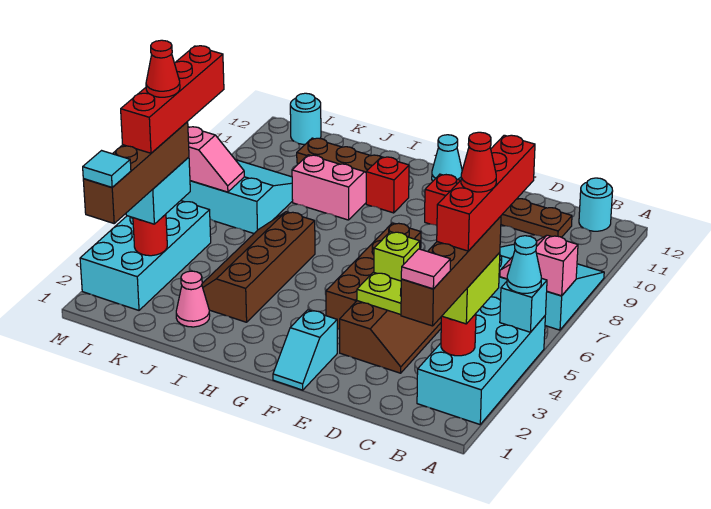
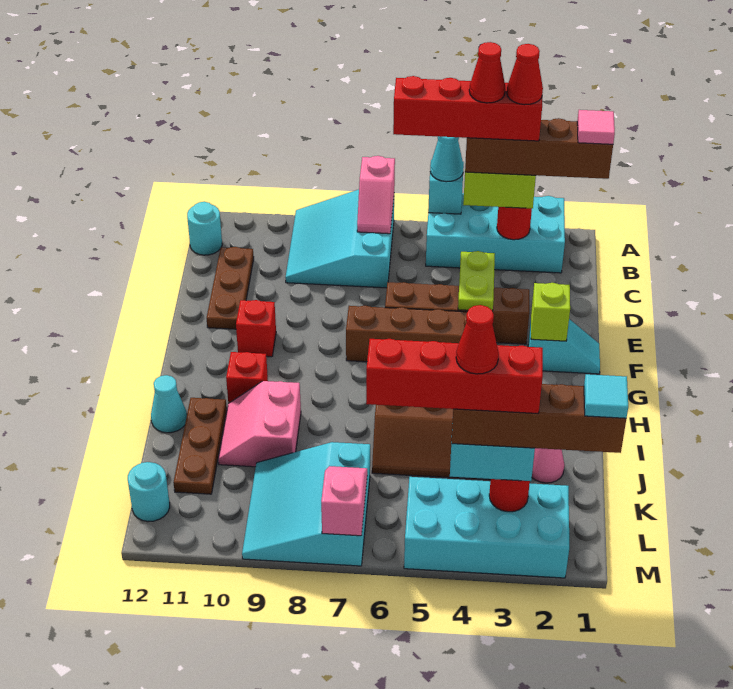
none -> red 1x1 cone [507,44,543,105]
lime 1x1 brick [374,232,420,281] -> lime 1x1 brick moved to [531,283,570,341]
cyan 1x1 cone [432,135,462,181] -> cyan 1x1 cone moved to [151,375,187,433]

